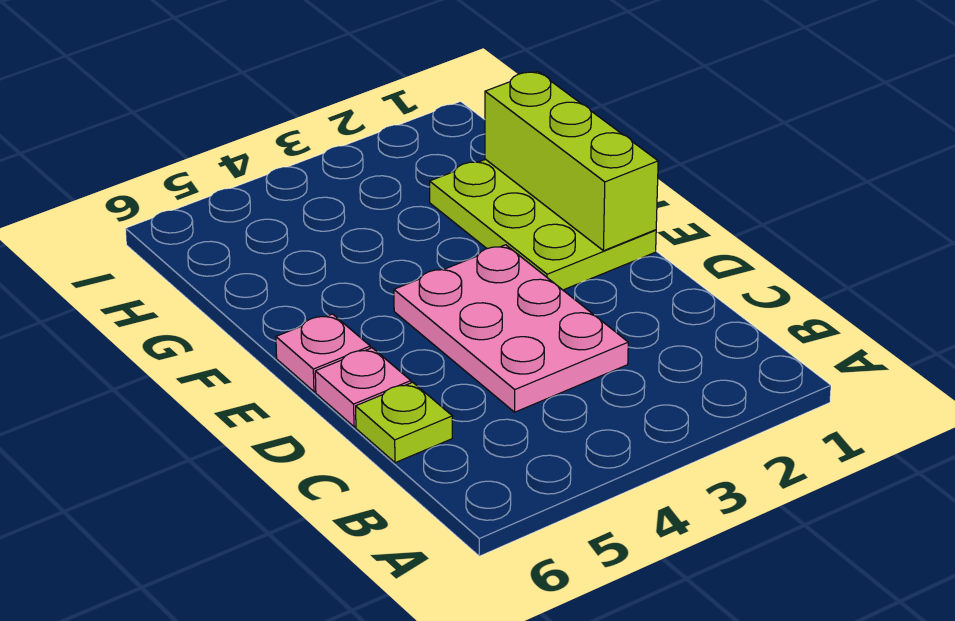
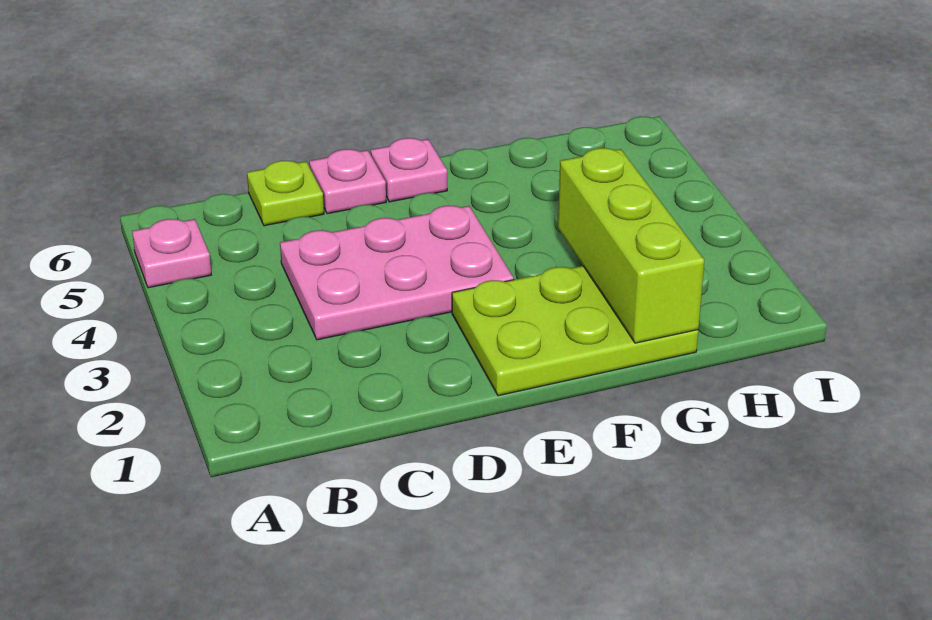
none -> pink 1x1 plate [132,219,211,288]
lime 1x3 brick [485,71,658,251] -> lime 1x3 brick turned to [558,148,704,343]

